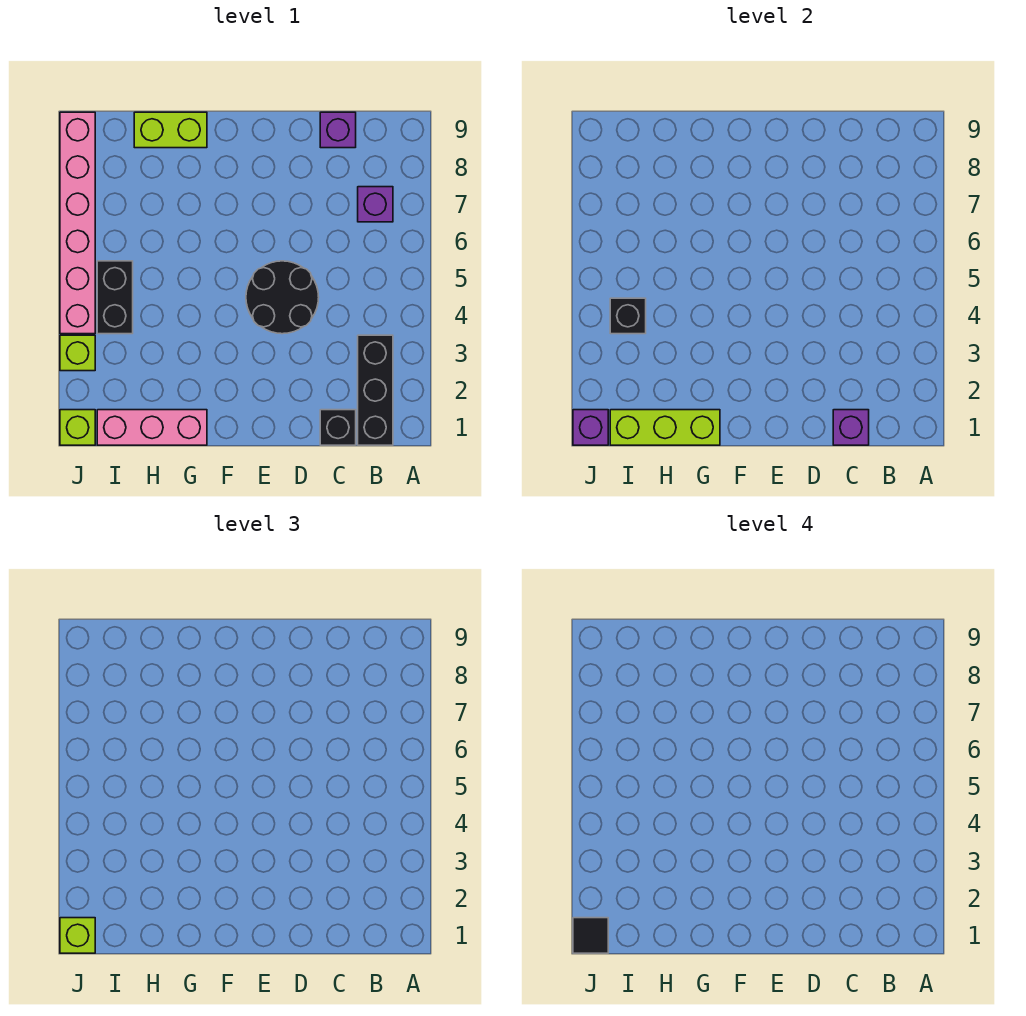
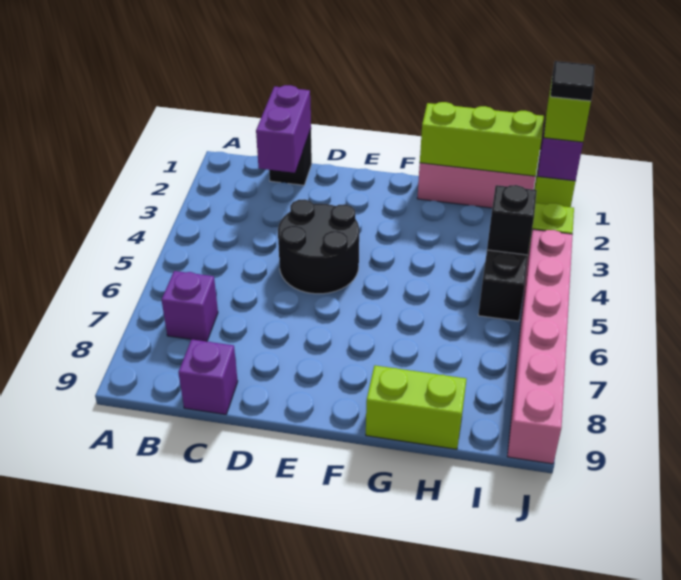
black 1x3 brick [358,335,393,445] -> none
purple 1x1 brick [833,410,869,445] -> purple 1x2 brick [256,85,311,173]

